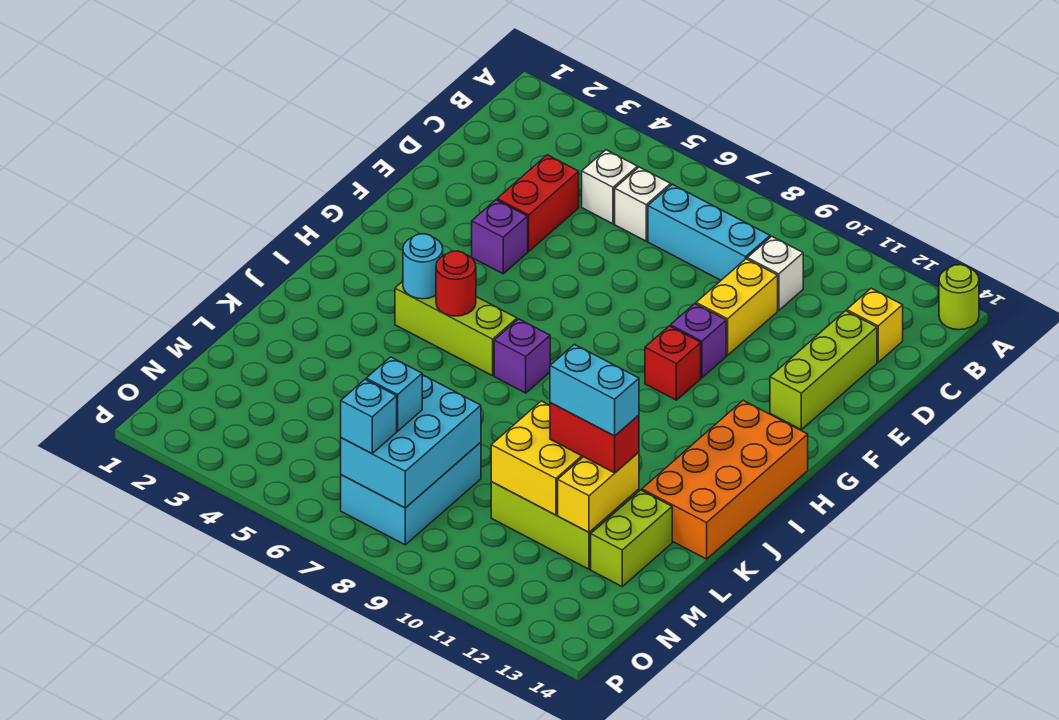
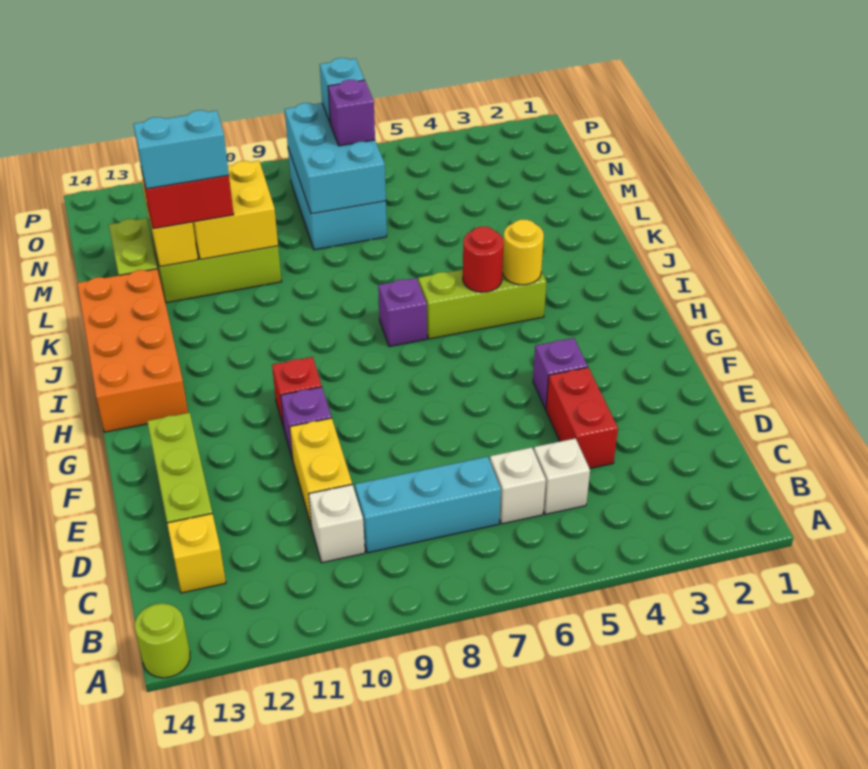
cyan 1x1 round brick [403,234,443,299] -> yellow 1x1 round brick [502,220,544,285]
cyan 1x1 brick [366,357,422,431] -> purple 1x1 brick [328,80,375,146]

